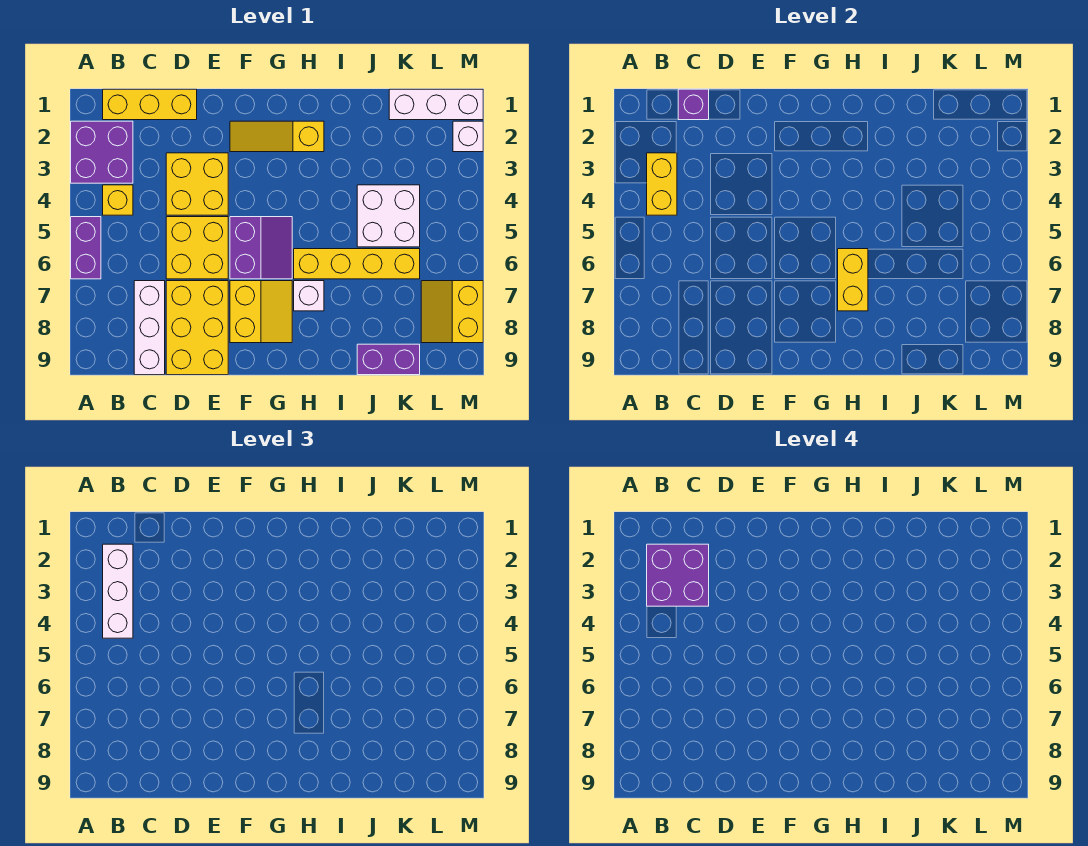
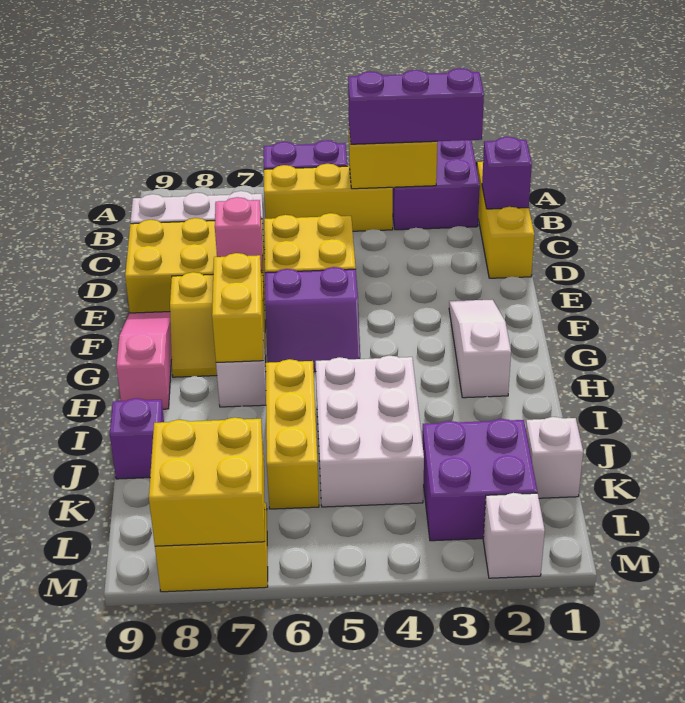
white 1x3 brick [103,544,133,638] -> purple 1x3 brick [348,68,484,144]
purple 2x2 brick [647,544,709,606] -> purple 2x2 brick moved to [422,419,537,541]
yellow 1x1 brick [103,185,133,215] -> yellow 1x3 brick [264,164,393,231]
yellow 2x2 brick [166,153,228,215] -> yellow 2x2 brick moved to [149,417,265,546]
none -> pink 1x1 brick [215,197,263,271]
yellow 1x3 slope [230,121,324,152] -> white 1x3 slope [449,299,511,398]
none -> pink 1x3 slope [116,312,172,409]
yellow 1x4 brick [294,249,420,279] -> yellow 1x3 brick [266,359,319,509]
yellow 1x2 brick [838,249,868,311] -> yellow 1x2 brick turned to [212,253,263,363]
white 2x2 brick [357,185,420,247] -> white 2x3 brick [316,355,424,507]
purple 1x2 brick [357,344,420,375] -> purple 1x1 brick [110,398,164,479]
white 1x3 brick [389,89,483,120] -> white 1x1 brick [526,417,583,498]

